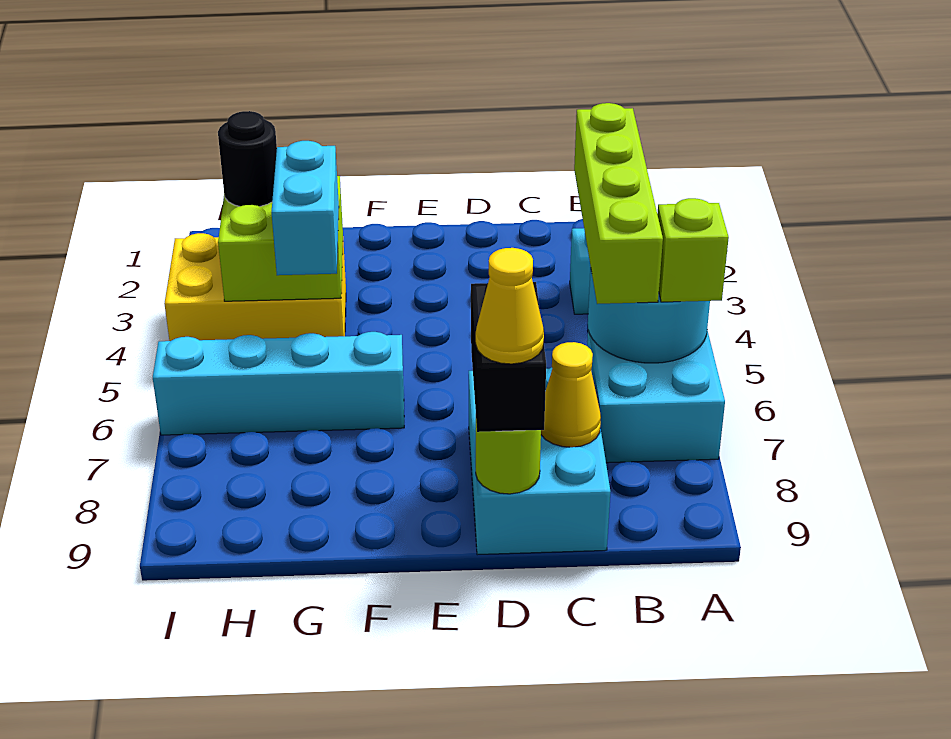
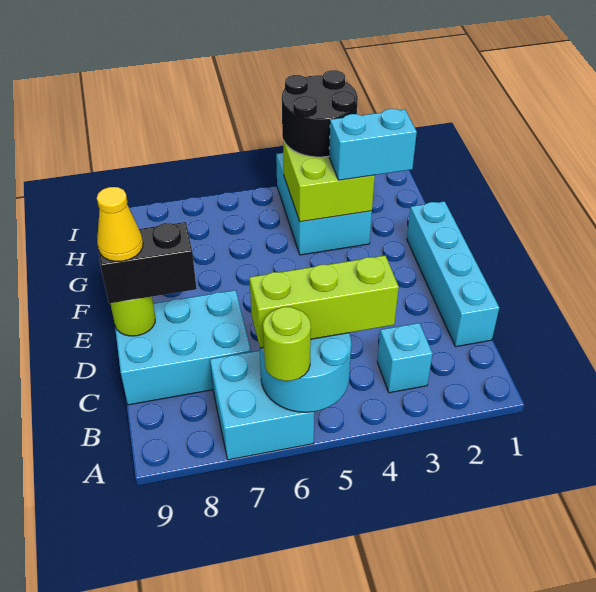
lime 1x1 brick [657,198,729,302] -> lime 1x1 round brick [263,307,311,381]
lime 1x4 brick [574,103,663,304] -> lime 1x3 brick [249,256,399,348]
yellow 1x1 cone [541,342,601,447] -> none
cyan 1x4 brick [153,332,404,435] -> cyan 1x4 brick moved to [407,201,499,347]
yellow 2x3 brick [164,233,346,341] -> cyan 2x3 brick [276,153,372,255]
cyan 1x2 brick [271,141,339,275] -> cyan 1x2 brick moved to [329,109,417,180]
black 1x1 round brick [218,111,277,207] -> black 2x2 round brick [282,70,358,157]

